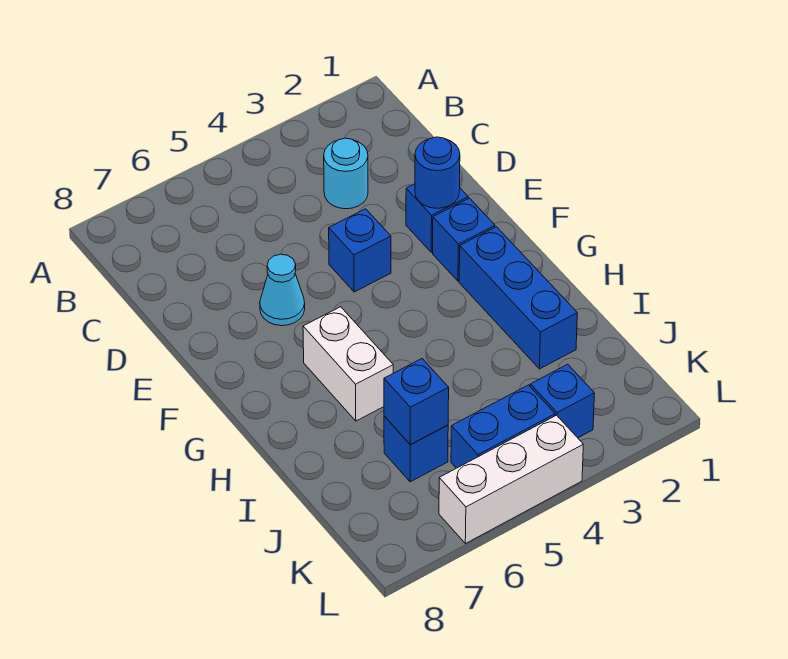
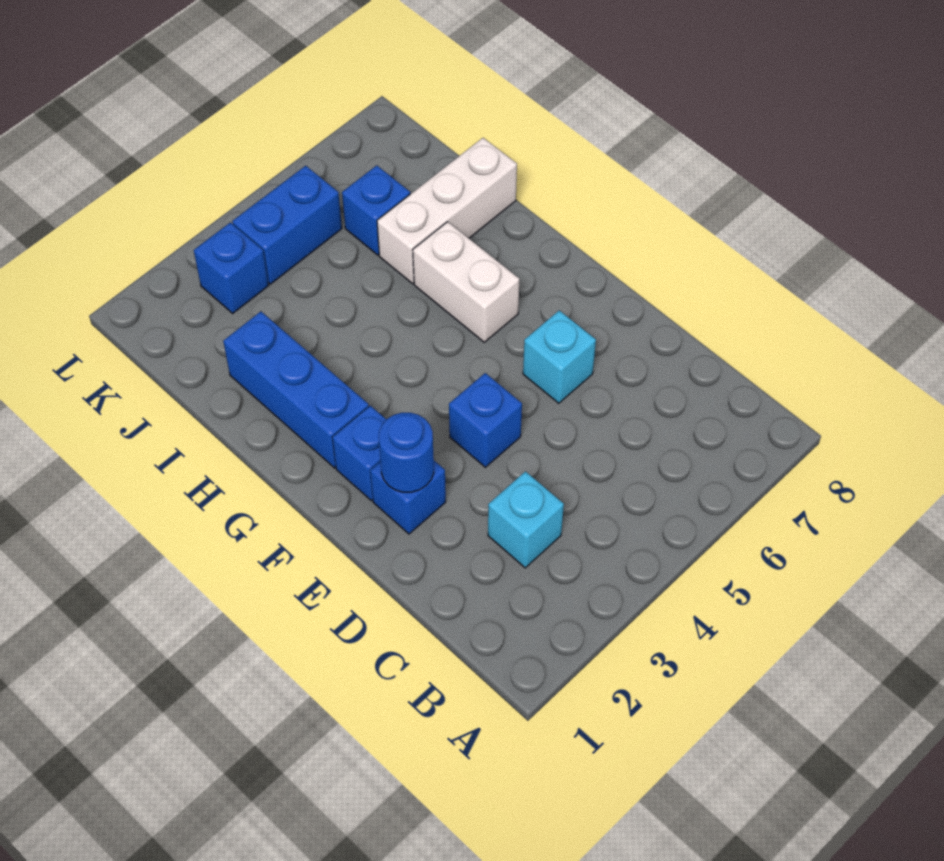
cyan 1x1 round brick [324,138,368,209] -> cyan 1x1 brick [488,471,564,568]
cyan 1x1 cone [260,254,305,326] -> cyan 1x1 brick [523,310,596,403]
blue 1x1 brick [384,359,449,445] -> none
white 1x3 brick [439,415,583,544] -> white 1x3 brick moved to [377,138,517,284]

